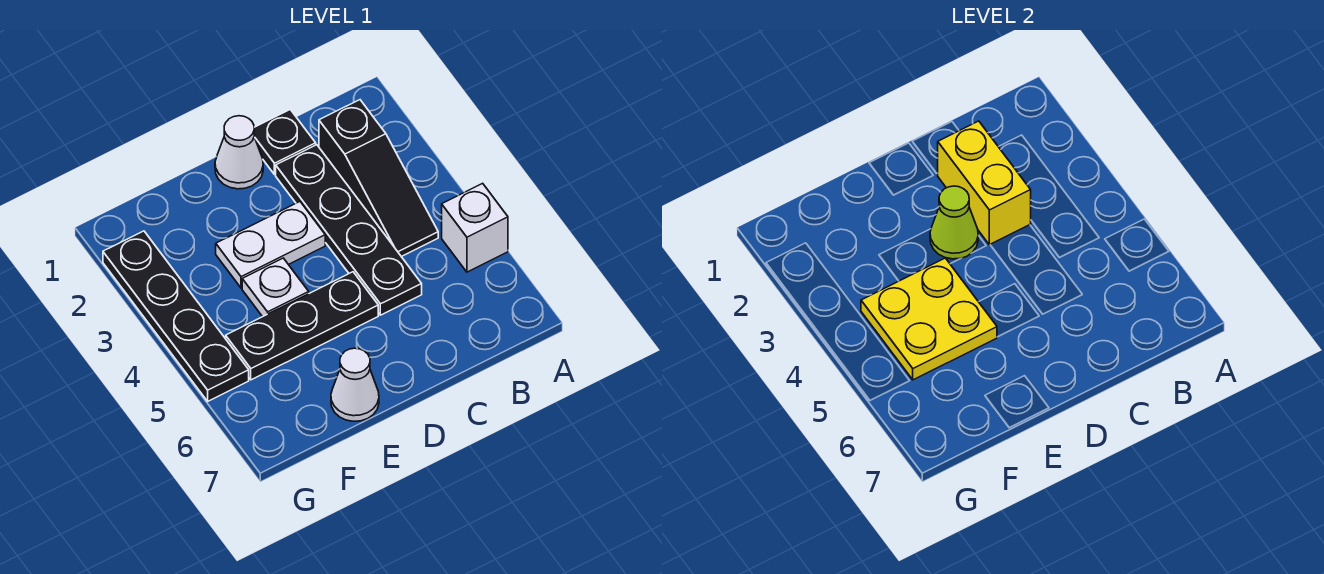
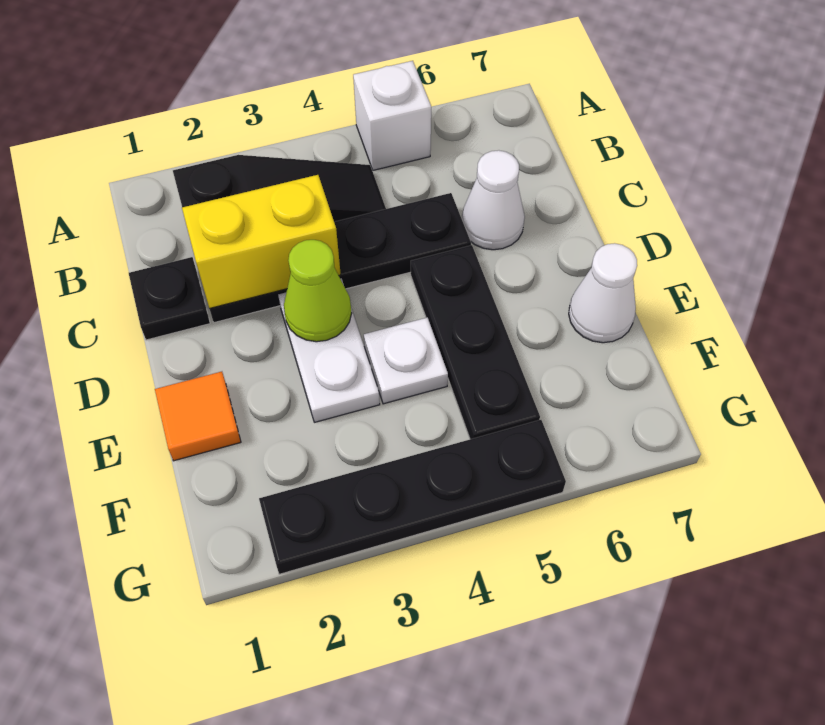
white 1x1 cone [215,116,263,189] -> white 1x1 cone moved to [462,150,525,250]
none -> orange 1x1 tile [155,372,241,461]
yellow 2x2 plate [861,258,997,380] -> none

